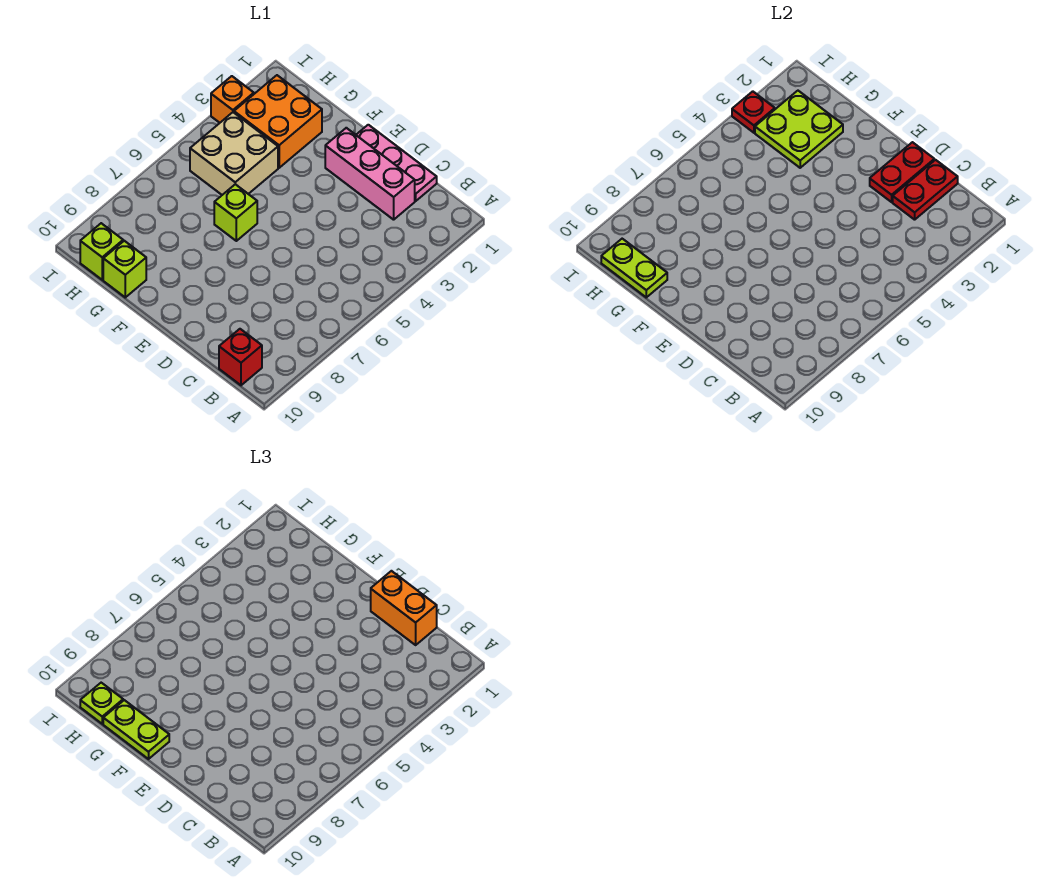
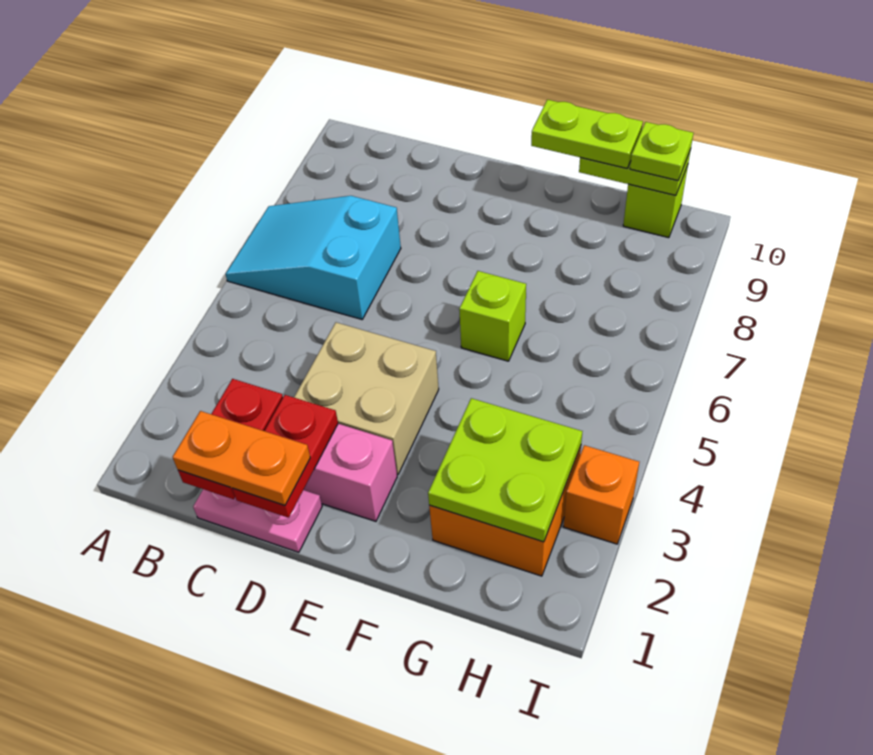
none -> cyan 2x3 slope [225,196,401,319]
red 1x1 brick [219,329,262,385] -> none
pink 1x3 plate [356,125,437,201] -> pink 1x2 plate [193,489,322,552]
orange 1x2 brick [371,571,437,645] -> orange 1x2 plate [173,411,310,505]
tan 2x2 brick [190,112,278,195] -> tan 2x2 brick moved to [294,322,439,475]
lime 1x1 brick [103,241,146,297] -> none
red 1x1 plate [732,91,775,133] -> none

